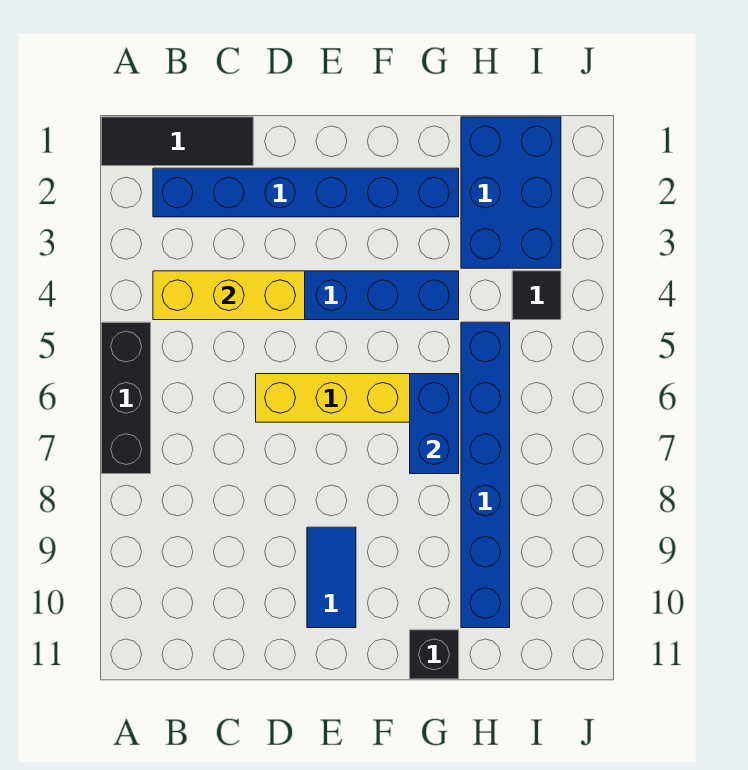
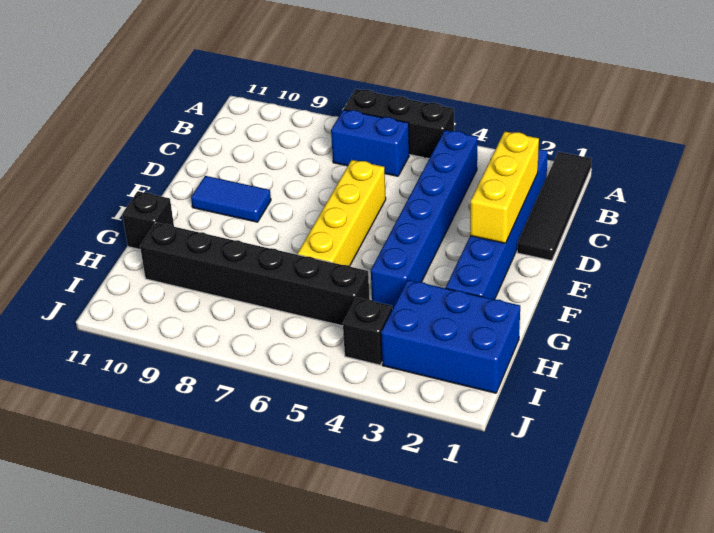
black 1x3 tile [102,117,253,166] -> black 1x4 tile [517,152,591,261]
yellow 1x3 brick [153,271,305,320] -> yellow 1x3 brick moved to [470,132,539,243]
blue 1x2 brick [410,374,459,474] -> blue 1x2 brick moved to [331,110,409,176]
blue 1x6 brick [461,322,510,628] -> black 1x6 brick [140,223,370,326]
black 1x1 tile [512,271,561,320] -> black 1x1 brick [343,297,392,365]

